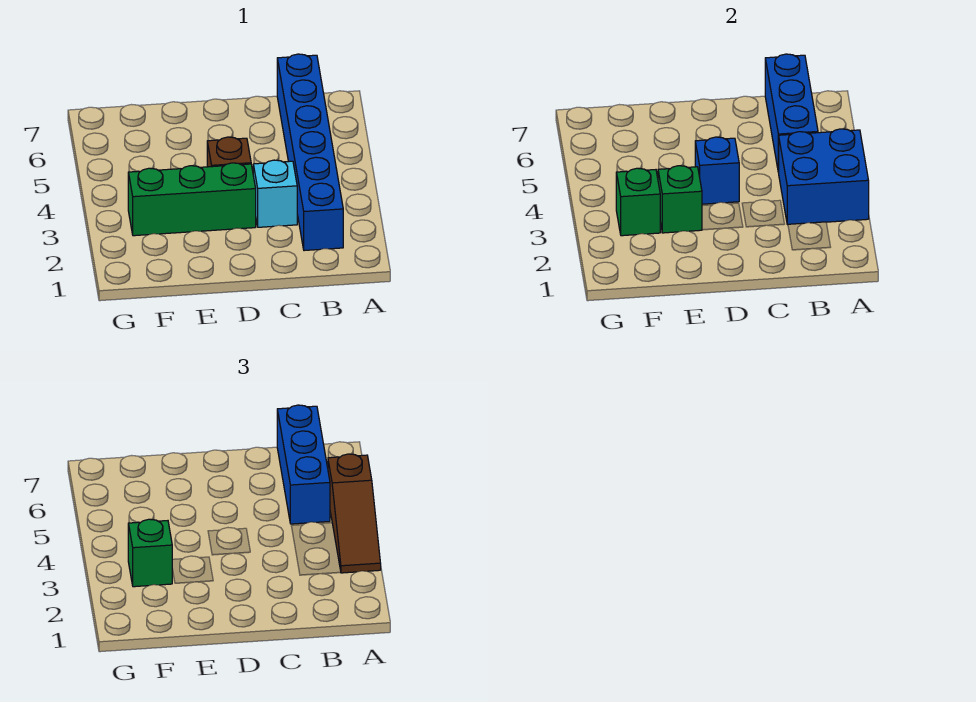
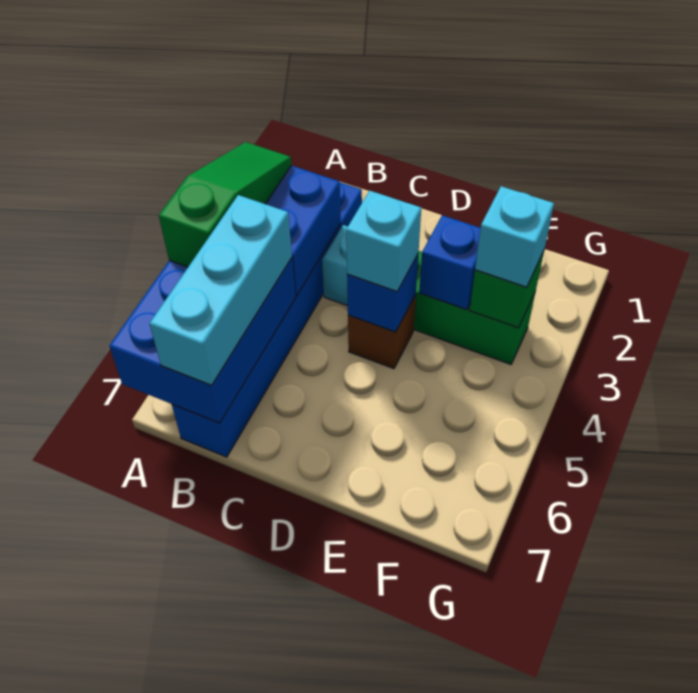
brown 1x3 slope [328,454,381,573] -> green 1x3 slope [159,142,291,267]
blue 1x3 brick [765,54,818,173] -> blue 2x3 brick [109,258,296,423]
blue 1x3 brick [277,405,330,524] -> cyan 1x3 brick [150,195,292,385]
none -> cyan 1x1 brick [346,191,421,292]
green 1x1 brick [658,166,702,233] -> blue 1x1 brick [419,215,481,310]
green 1x1 brick [128,519,172,587] -> cyan 1x1 brick [475,186,554,287]

